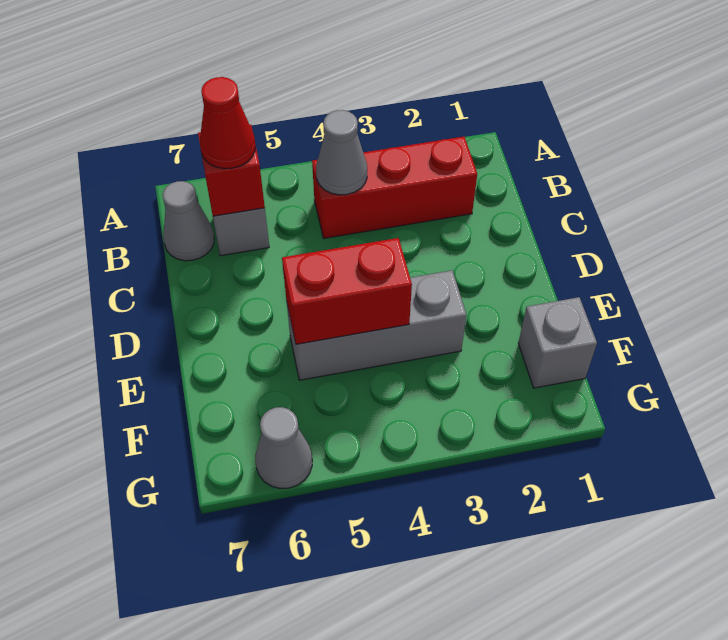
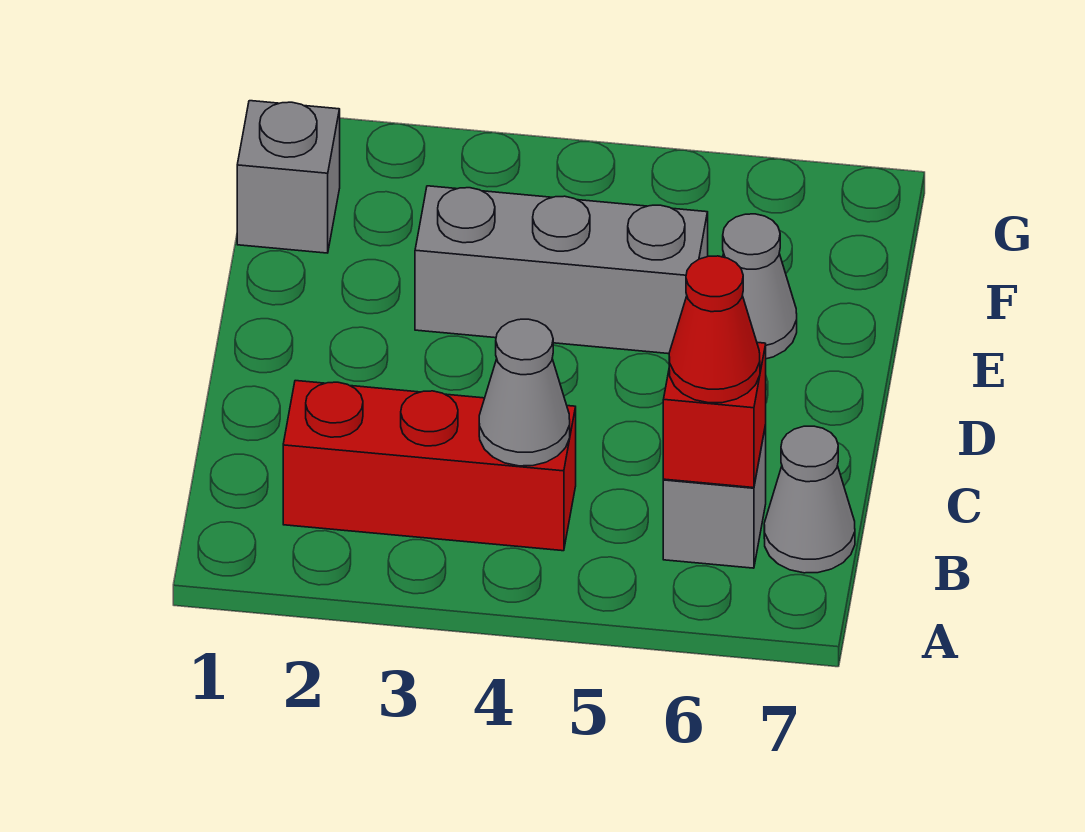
red 1x2 brick [282,238,412,344] -> none
grey 1x1 cone [255,407,312,489] -> grey 1x1 cone moved to [723,214,797,359]

